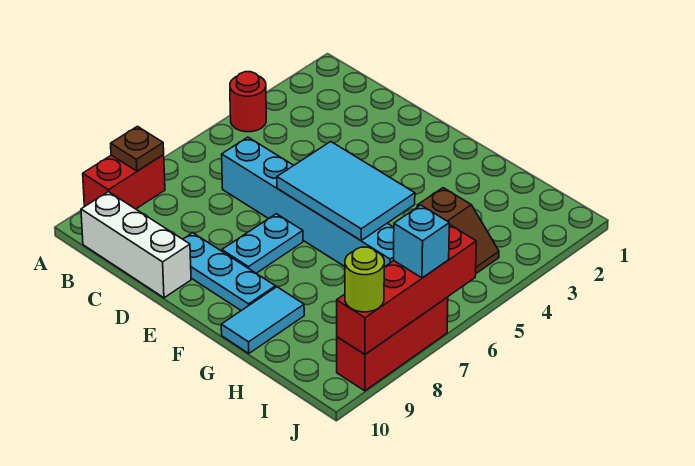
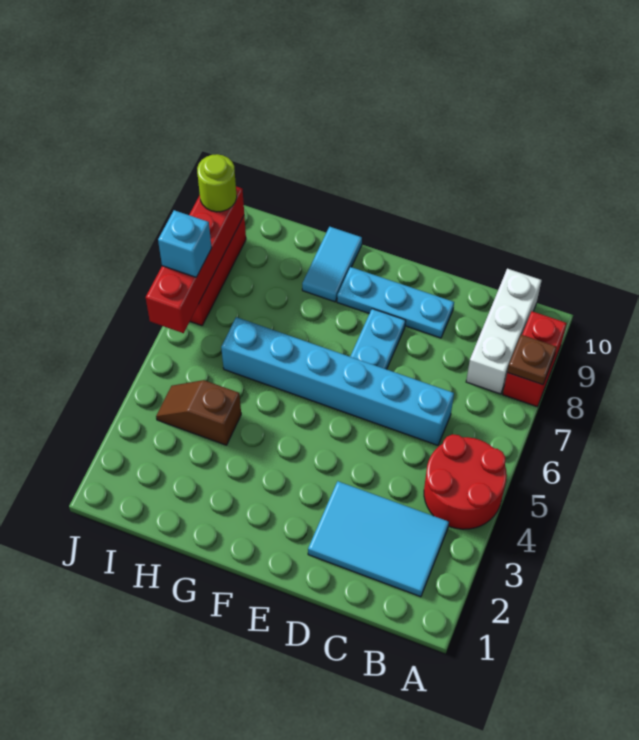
red 1x1 round brick [230,72,266,132] -> red 2x2 round brick [424,434,507,529]
white 1x3 brick [81,192,191,298] -> white 1x3 brick turned to [466,269,542,394]
cyan 2x3 tile [277,142,415,240] -> cyan 2x3 tile moved to [308,481,449,597]

